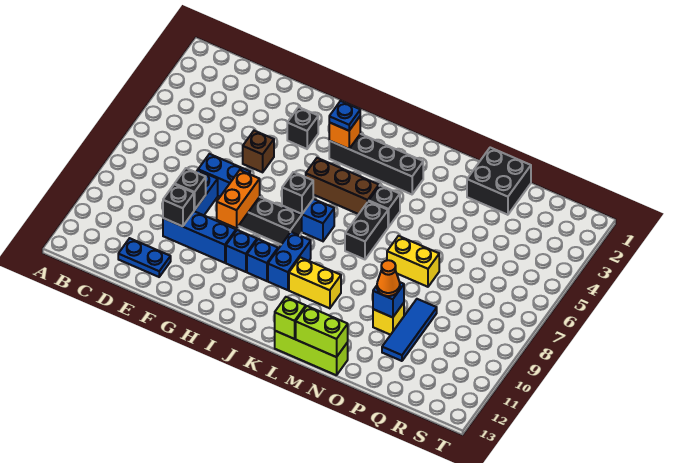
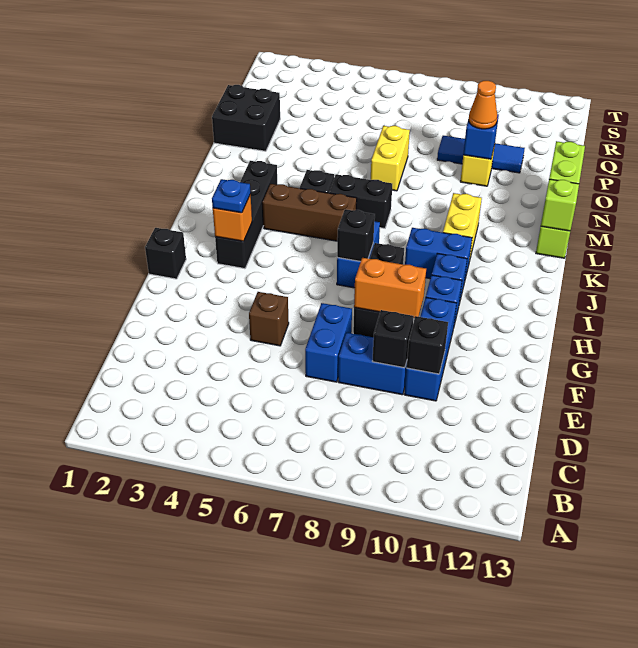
blue 1x2 plate [118,238,171,277] -> none
black 1x1 brick [287,107,318,149] -> black 1x1 brick moved to [145,228,186,279]
brown 1x3 brick [306,158,379,214] -> brown 1x3 brick turned to [262,184,357,241]

